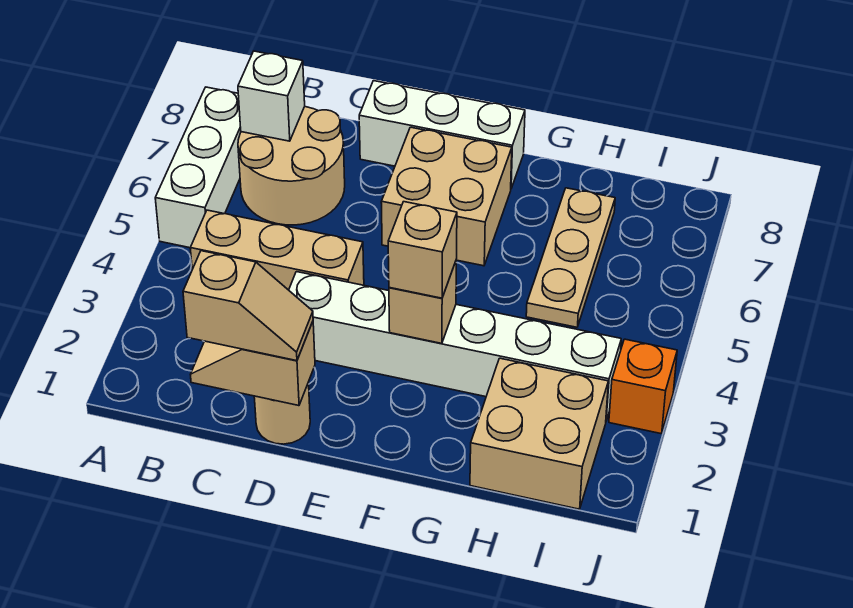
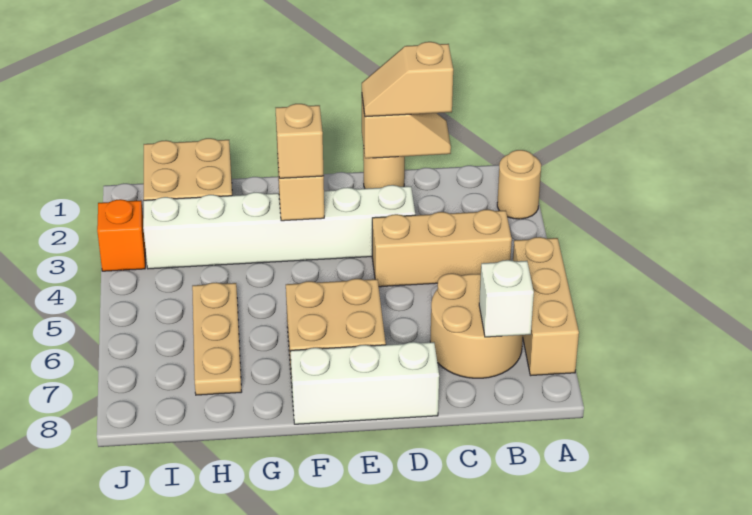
none -> tan 1x1 round brick [497,150,541,219]
white 1x3 brick [155,87,241,248] -> tan 1x3 brick [513,237,579,376]

